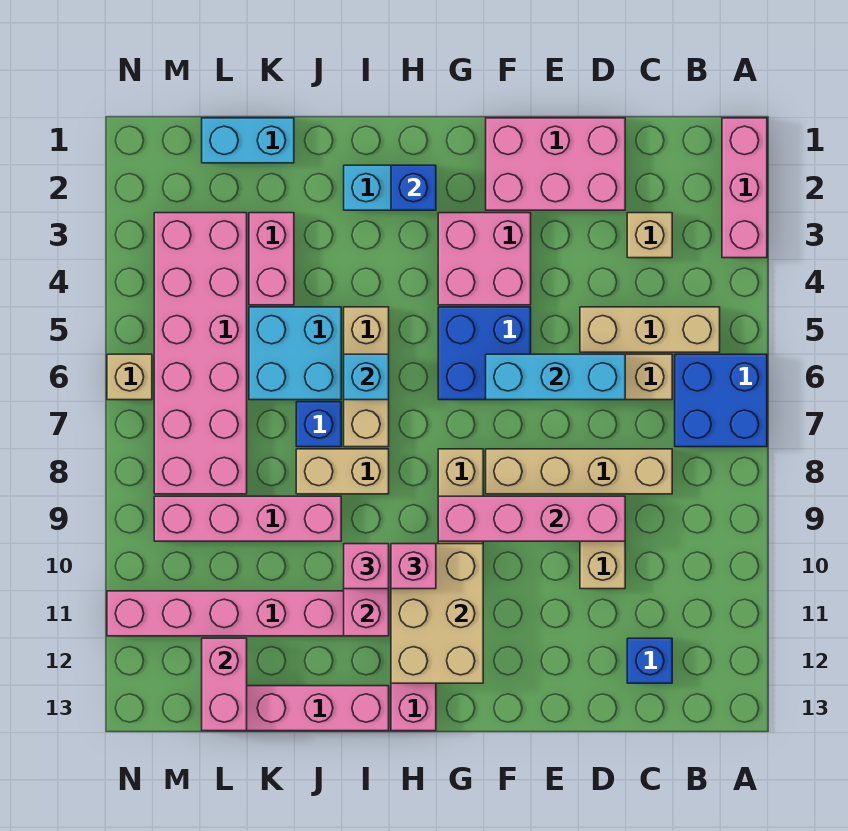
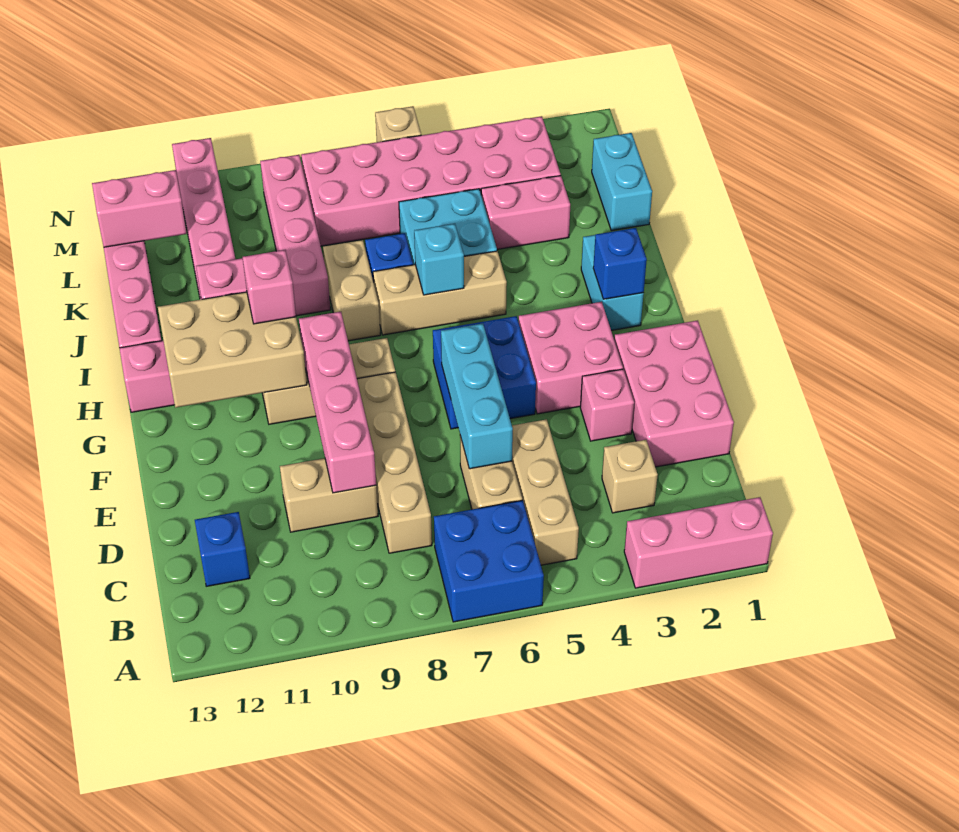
pink 1x1 brick [344,544,389,589] -> pink 1x1 brick moved to [580,369,634,441]

